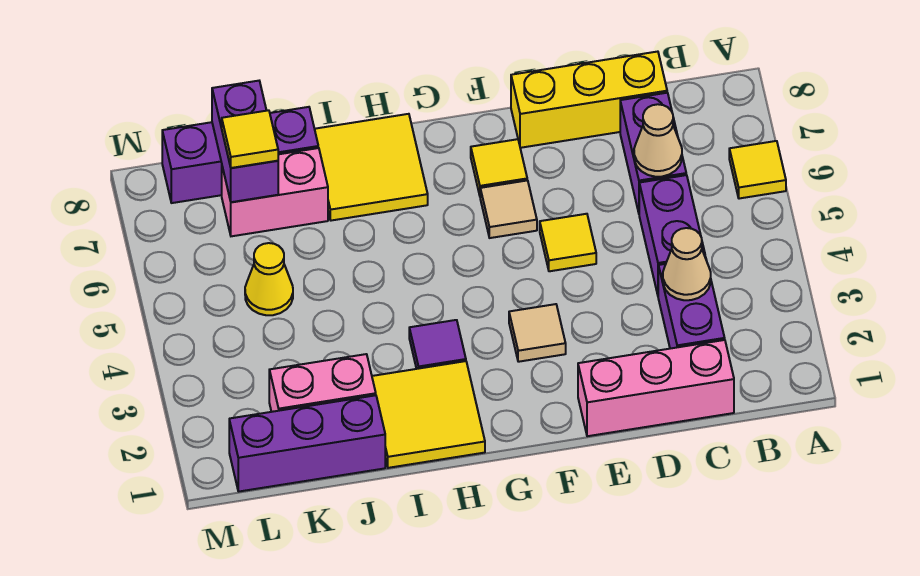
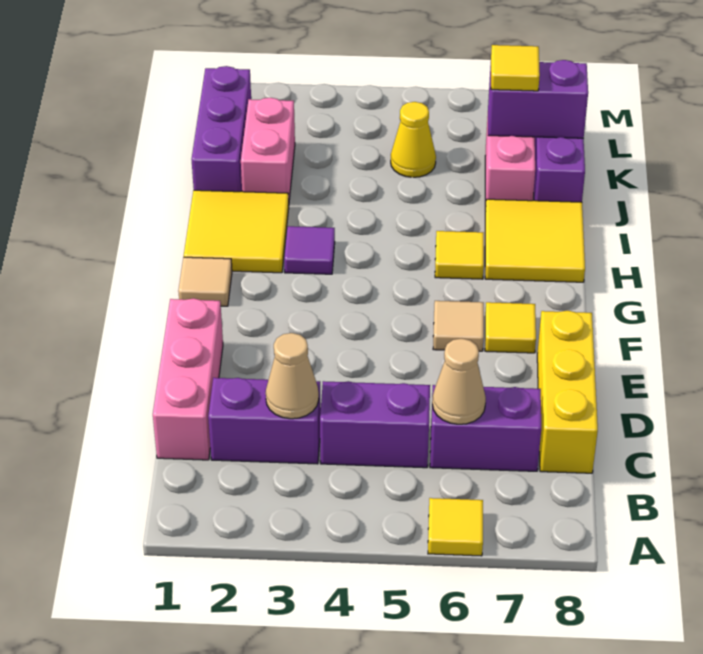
yellow 1x1 tile [540,214,596,271] -> yellow 1x1 tile moved to [435,231,484,279]
tan 1x1 tile [509,304,566,362] -> tan 1x1 tile moved to [178,257,232,306]

